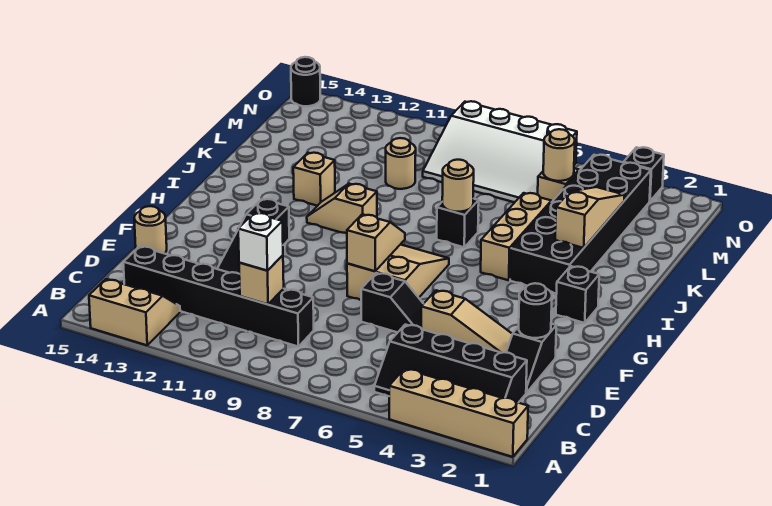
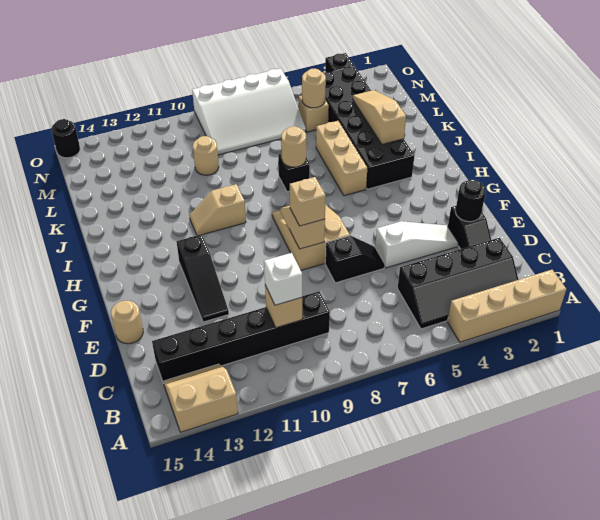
tan 1x3 slope [421,290,512,353] -> white 1x3 slope [375,221,458,268]
black 1x1 brick [556,266,599,323] -> none
tan 1x1 brick [293,153,335,206] -> tan 1x1 brick moved to [290,177,326,226]

